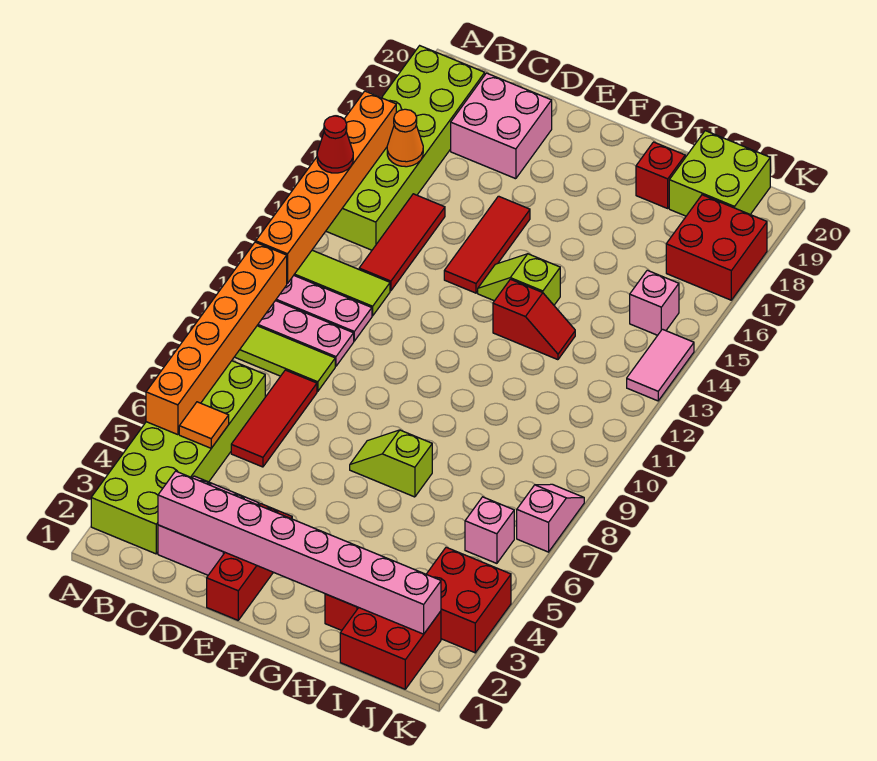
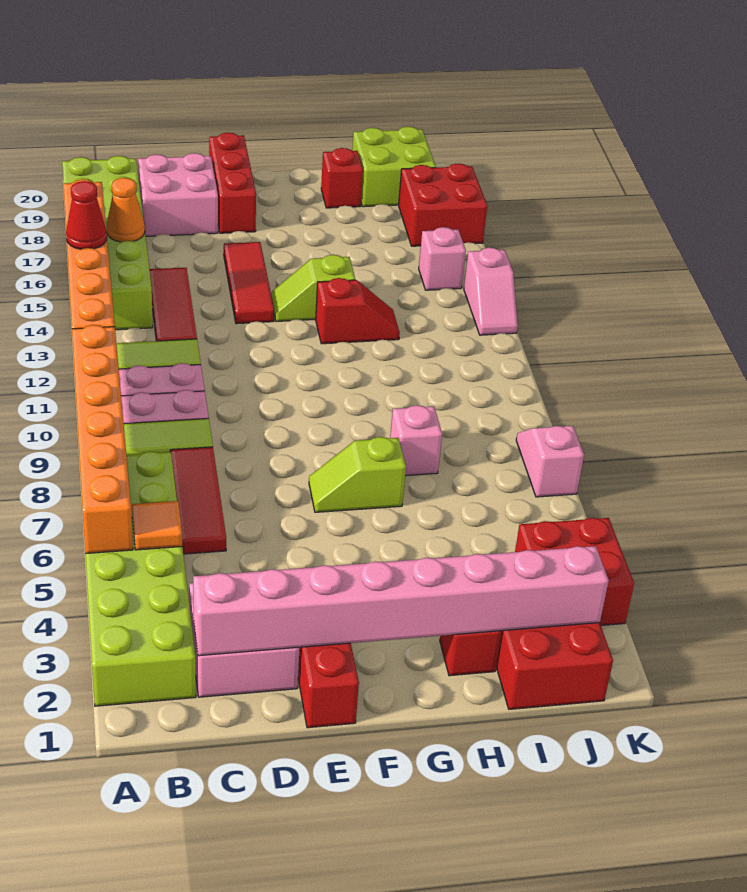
none -> red 1x3 brick [209,133,256,233]
pink 1x1 brick [465,497,514,563] -> pink 1x1 brick moved to [390,405,442,476]
pink 1x2 tile [627,329,694,401] -> pink 1x2 slope [464,248,518,335]

